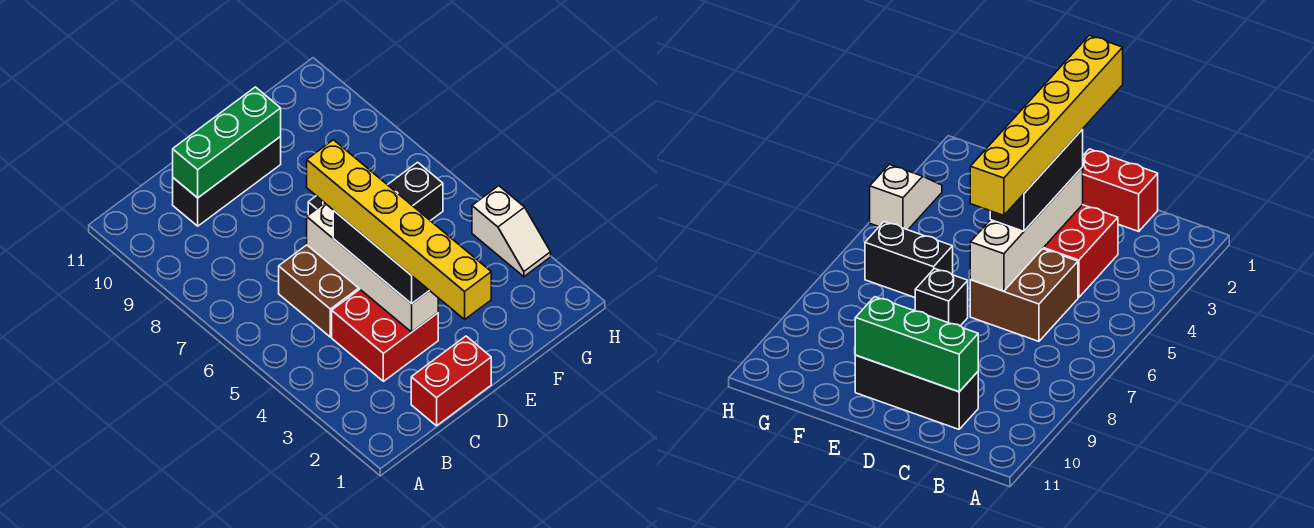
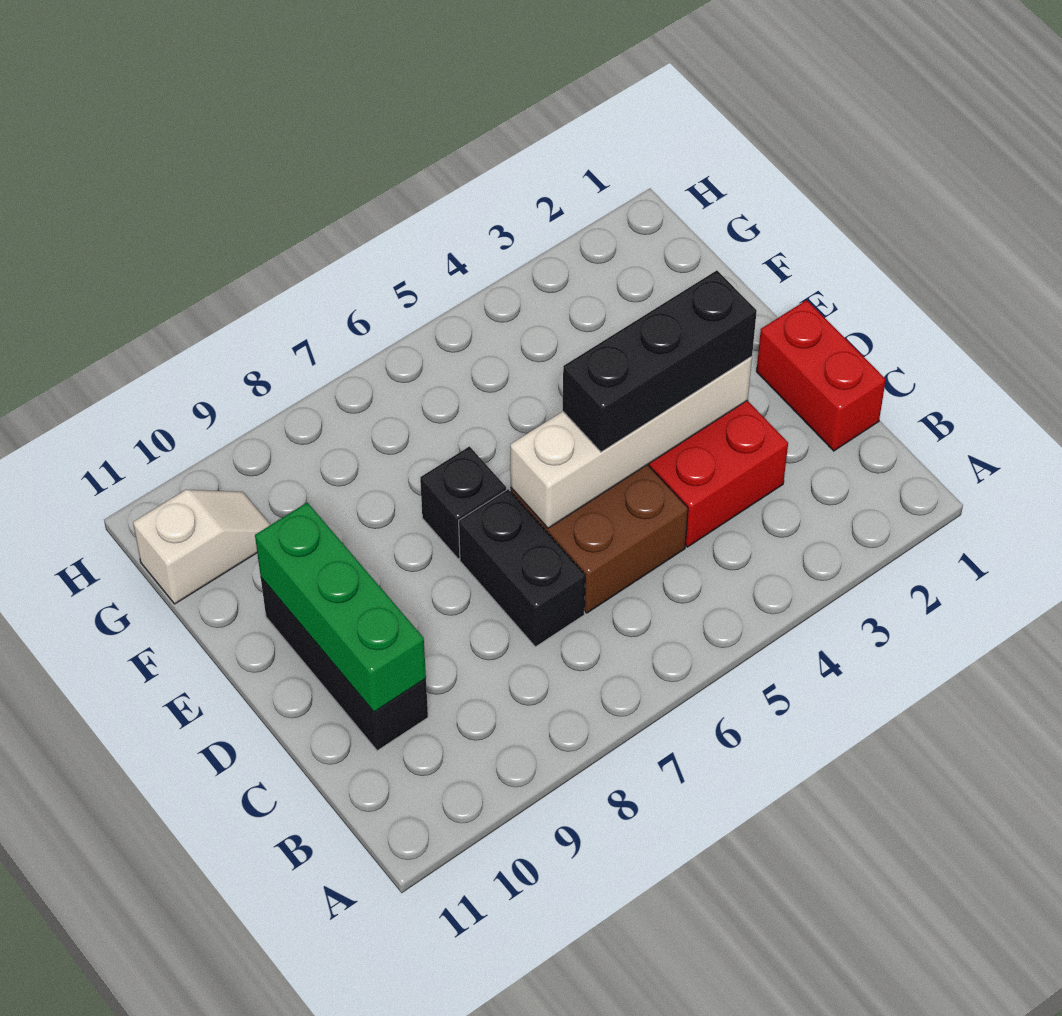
yellow 1x6 brick [307,140,491,319] -> none
black 1x2 brick [388,162,443,221] -> black 1x2 brick moved to [459,489,585,647]
white 1x2 slope [472,186,551,277] -> white 1x2 slope moved to [133,490,270,604]

